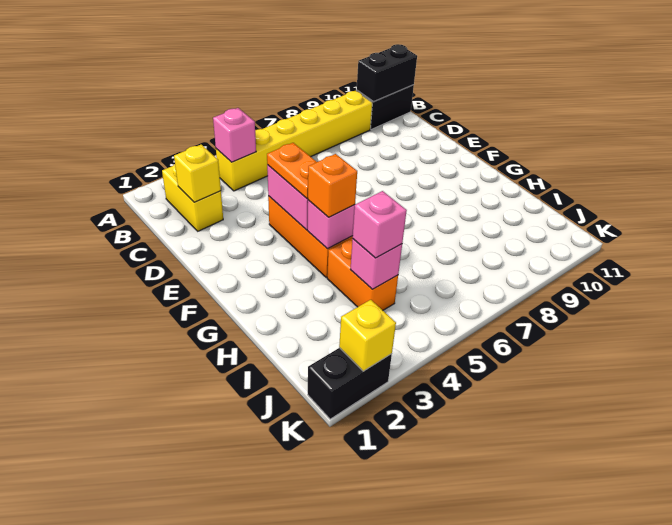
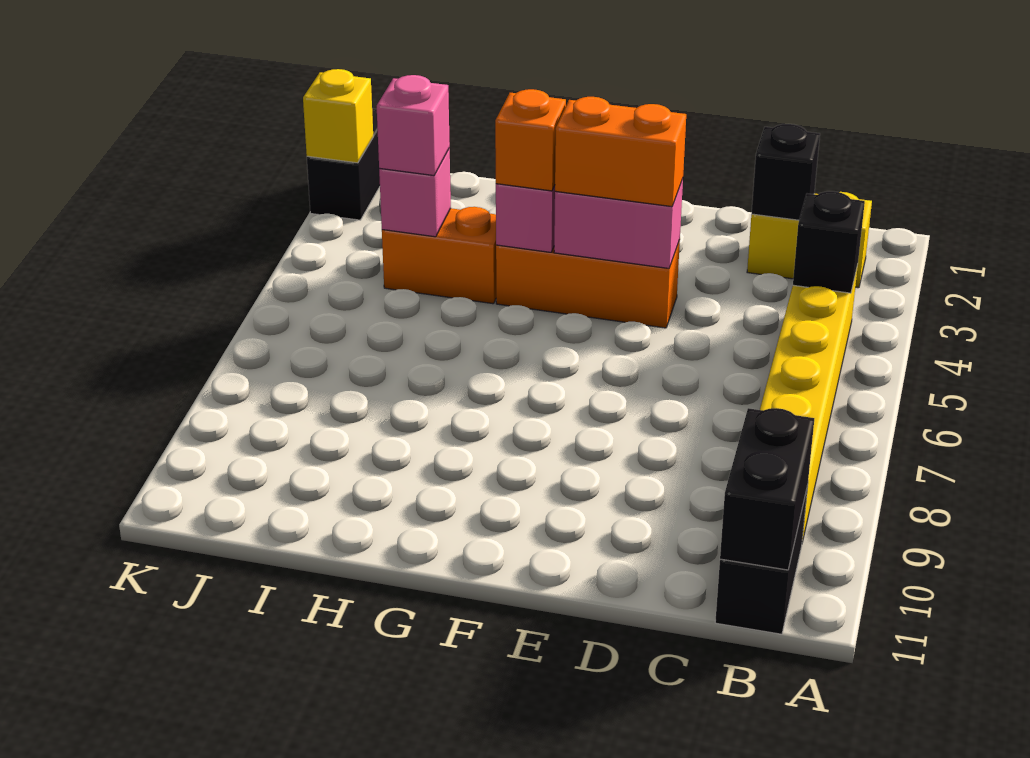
pink 1x1 brick [213,108,256,162] -> black 1x1 brick [793,191,865,293]
yellow 1x1 brick [174,145,221,202] -> black 1x1 brick [752,124,820,220]
orange 1x2 plate [267,143,316,198] -> orange 1x2 brick [555,97,686,207]

